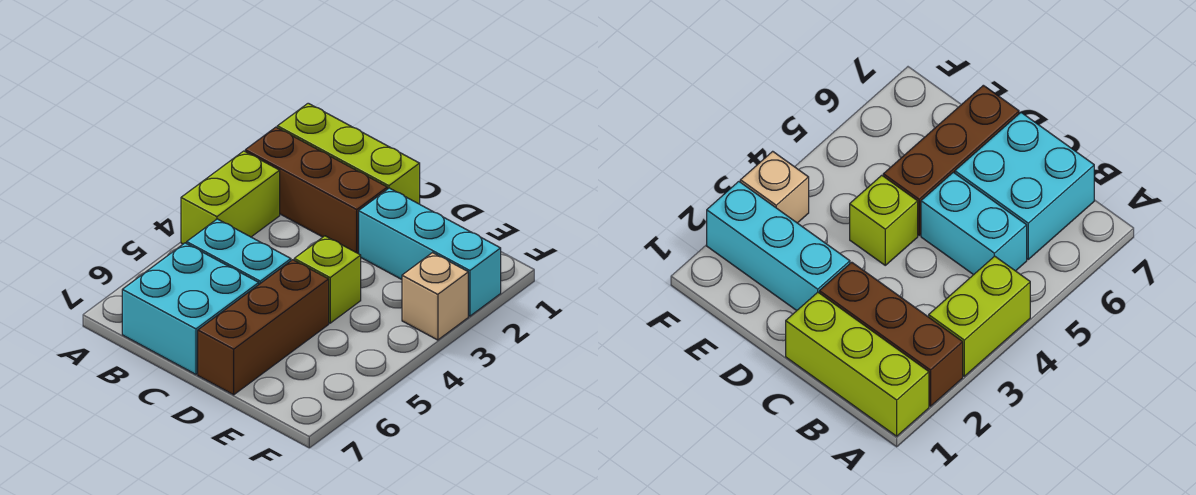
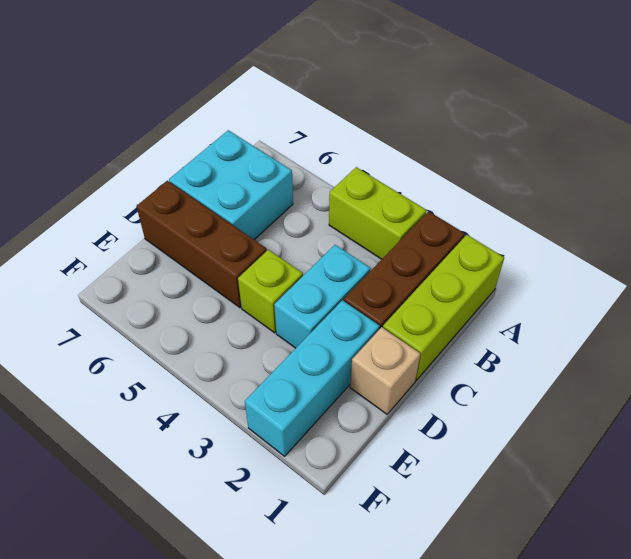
cyan 1x2 brick [187,219,291,284] -> cyan 1x2 brick moved to [274,245,371,348]
tan 1x1 brick [402,253,468,340] -> tan 1x1 brick moved to [350,327,420,414]

